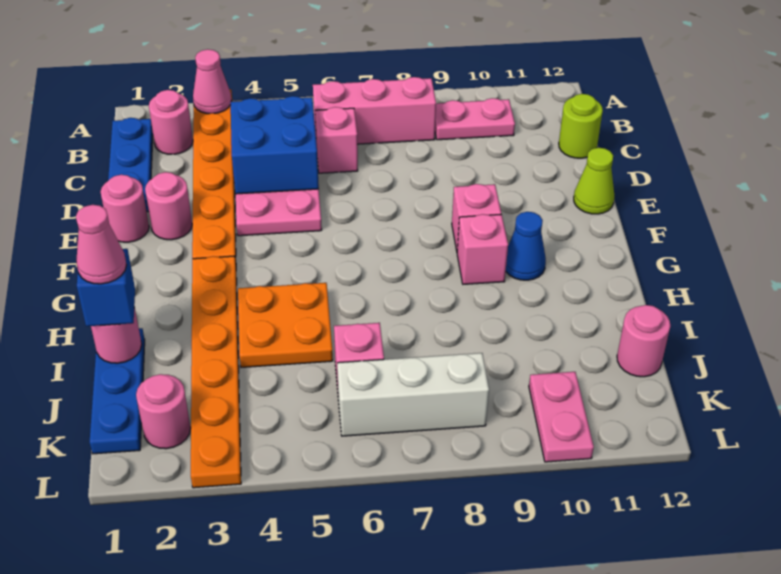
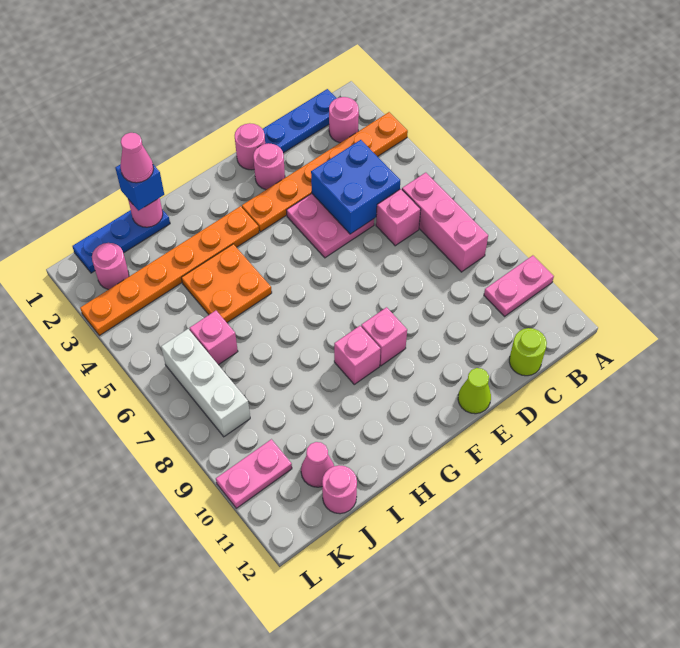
pink 1x1 cone [193,49,232,114] -> pink 1x1 cone moved to [301,442,334,487]
pink 1x2 plate [435,98,515,140] -> pink 1x2 plate turned to [484,255,554,316]
blue 1x1 cone [506,212,546,280] -> none

